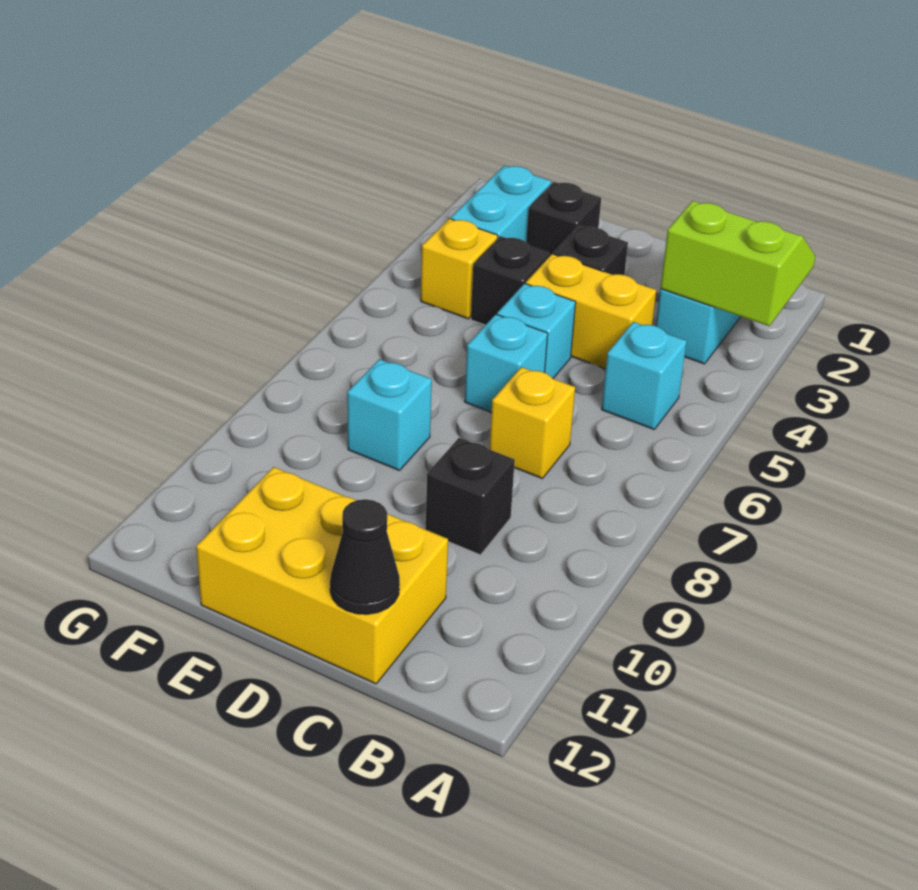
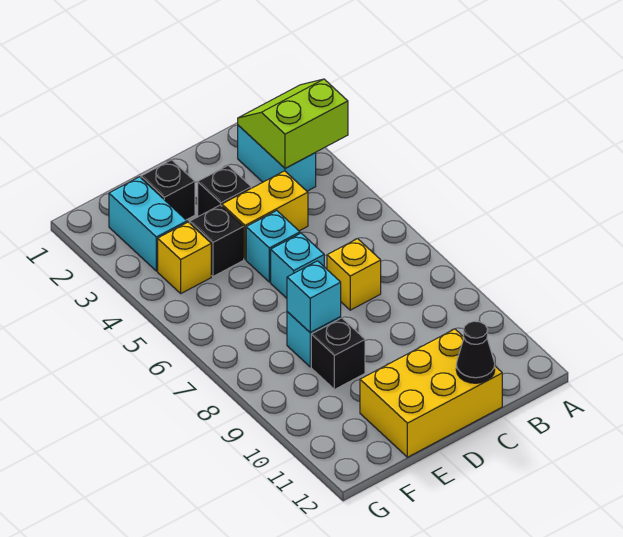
cyan 1x1 brick [602,322,687,430] -> cyan 1x1 brick moved to [287,261,341,332]
black 1x1 brick [426,438,515,555] -> black 1x1 brick moved to [311,318,365,390]

